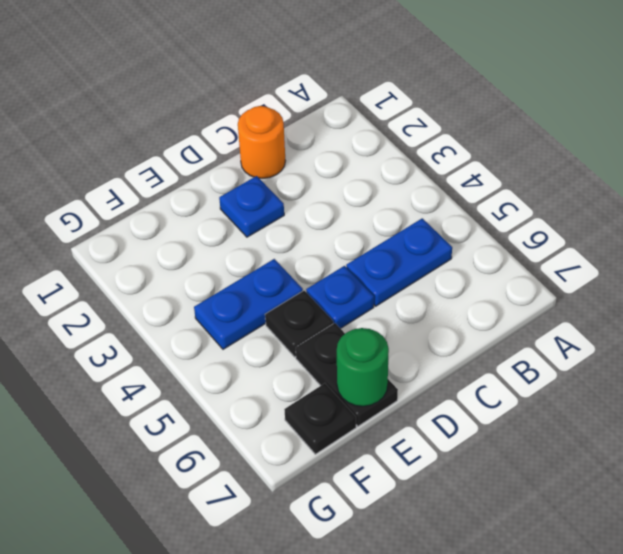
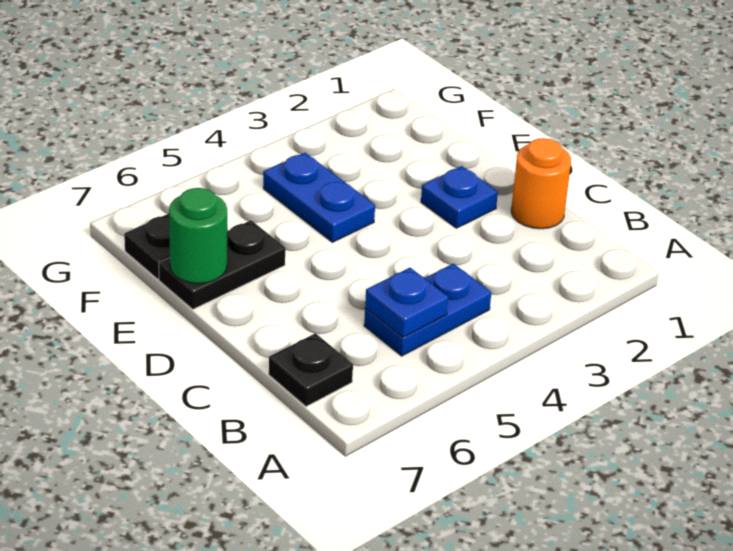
blue 1x2 plate [346,218,452,306] -> blue 1x2 plate turned to [364,264,491,356]
blue 1x1 plate [306,266,374,329] -> blue 1x1 plate moved to [365,268,448,337]
black 1x1 plate [265,291,334,357] -> black 1x1 plate moved to [269,333,353,407]

